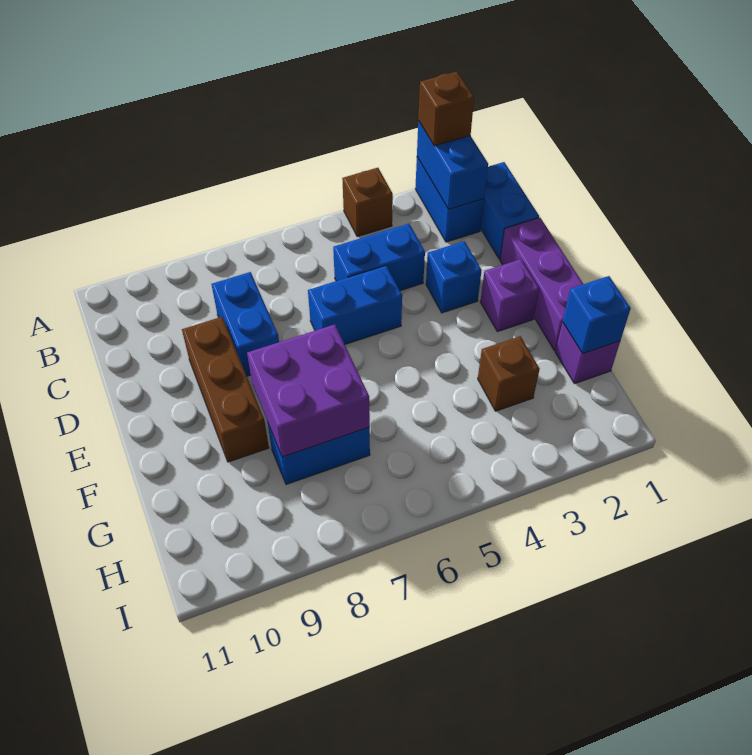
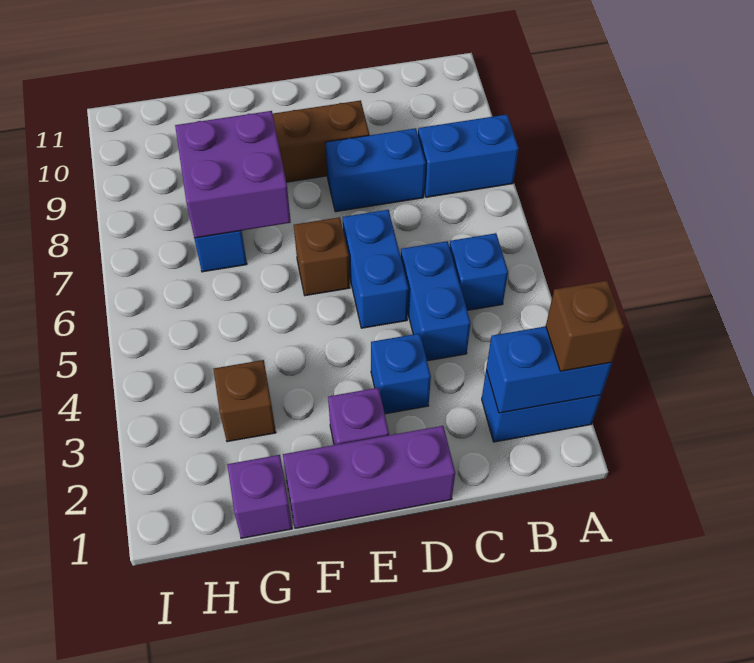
brown 1x1 brick [342,168,393,237] -> brown 1x1 brick moved to [294,217,350,296]
blue 1x2 brick [481,162,539,259] -> blue 1x2 brick moved to [418,115,519,197]
blue 1x1 brick [563,276,631,354] -> blue 1x1 brick moved to [450,233,508,310]

